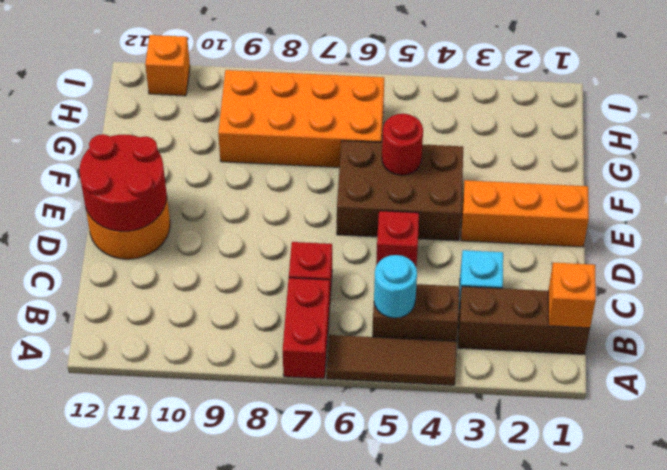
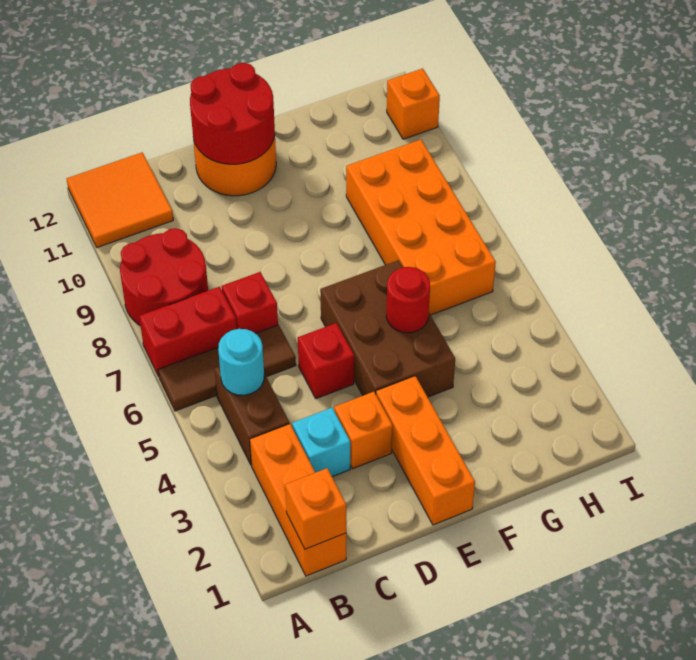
brown 1x3 tile [327,335,457,385] -> brown 1x3 tile turned to [158,325,296,411]
none -> red 2x2 round brick [120,228,208,325]
none -> orange 2x2 tile [67,153,173,247]
brown 1x3 brick [458,286,590,354] -> orange 1x3 brick [250,424,346,576]
none -> orange 1x1 brick [334,392,393,469]

